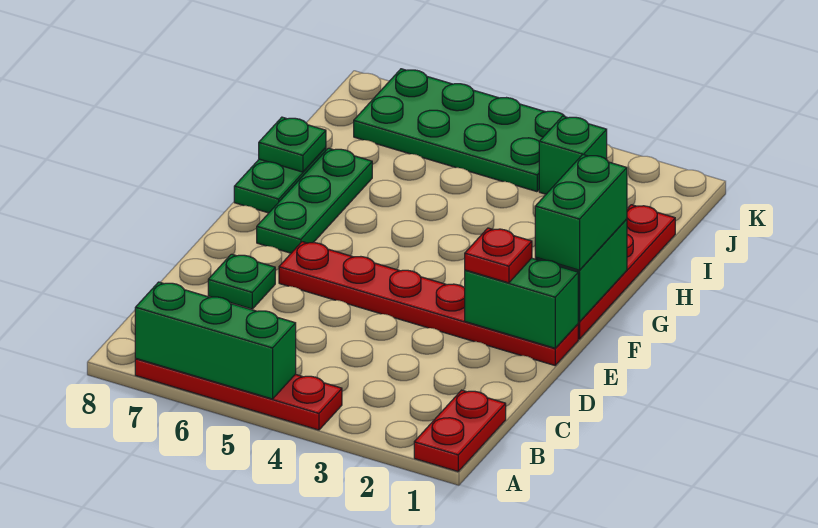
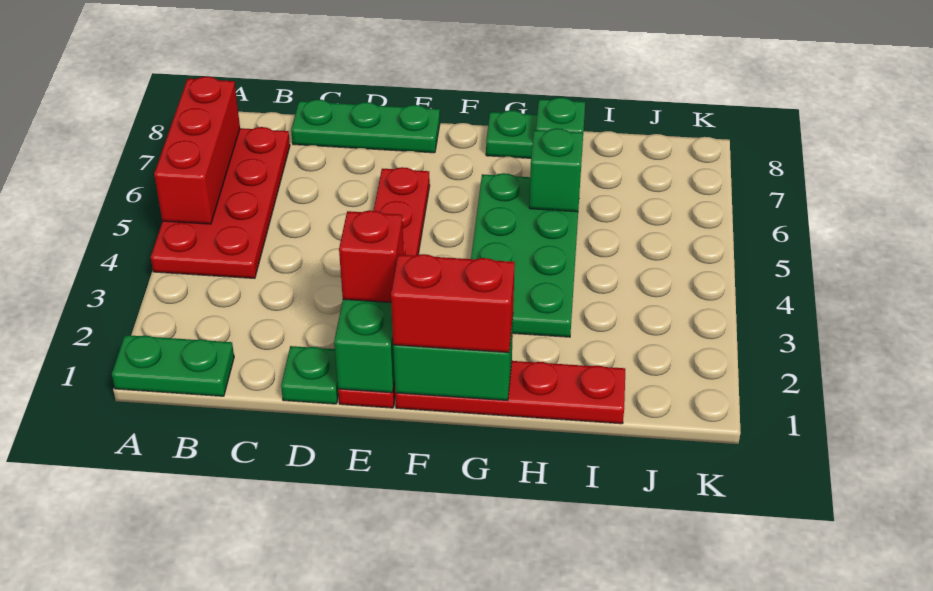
red 1x2 plate [414,390,506,471] -> green 1x2 plate [112,335,234,396]
red 1x4 plate [135,359,342,430] -> red 2x4 plate [151,127,290,278]
green 1x3 brick [135,282,296,399] -> red 1x3 brick [154,77,240,224]
green 1x1 plate [208,254,275,309] -> green 1x1 plate moved to [281,346,339,404]
red 1x1 plate [465,228,532,283] -> red 1x1 brick [339,210,404,302]
green 1x2 brick [535,154,627,270] -> red 1x2 brick [391,254,515,352]
green 1x3 plate [257,148,372,253] -> green 1x3 plate moved to [291,100,440,153]
green 1x1 brick [539,116,607,194] -> green 1x1 brick moved to [529,128,583,212]
green 2x4 plate [354,69,565,192] -> green 2x4 plate moved to [471,173,578,337]

